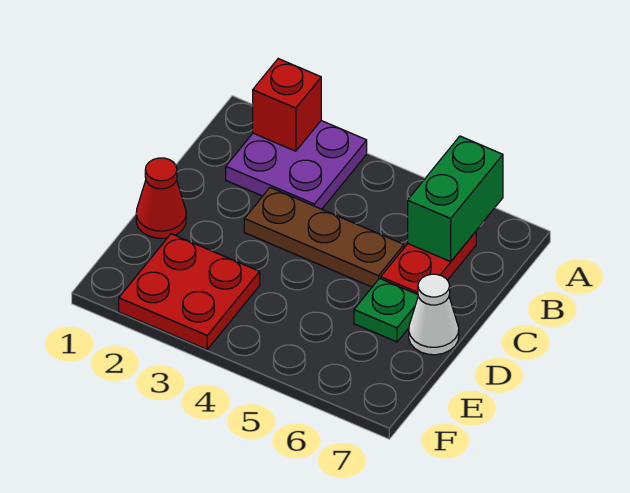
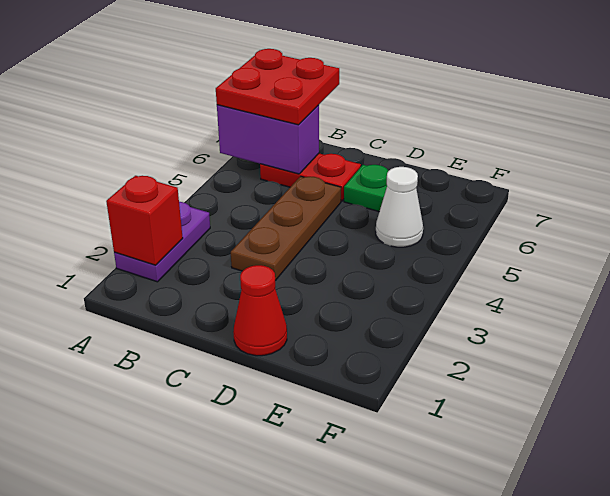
purple 2x2 plate [226,121,367,209] -> purple 1x2 plate [114,202,210,282]
green 1x2 brick [408,136,503,262] -> purple 1x2 brick [217,105,319,174]
white 1x1 cone [409,274,459,355] -> white 1x1 cone moved to [376,167,423,247]
red 2x2 plate [119,234,260,349] -> red 2x2 plate moved to [216,49,339,125]

